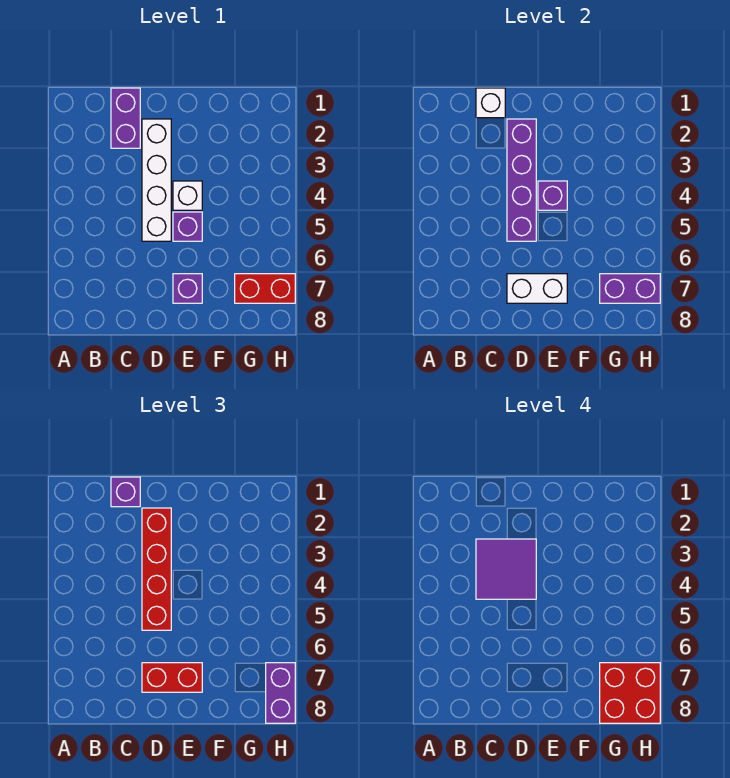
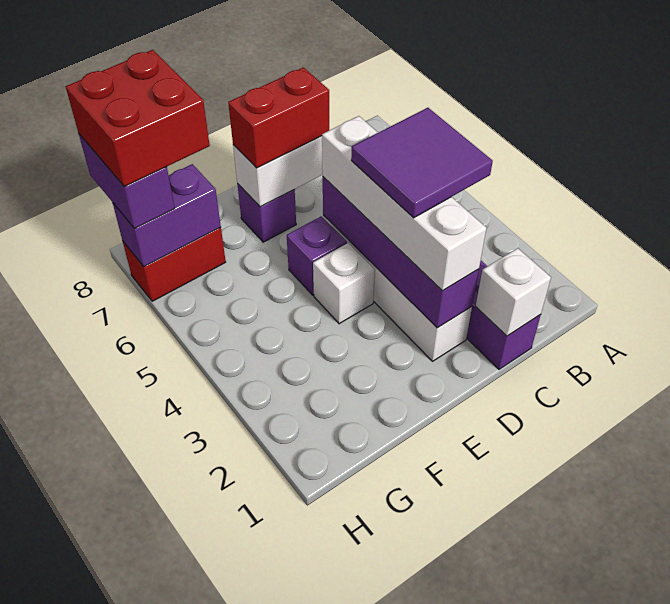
purple 1x1 brick [111,477,140,507] -> none
red 1x4 brick [142,508,171,630] -> white 1x4 brick [322,116,486,291]
purple 1x1 brick [538,181,567,210] -> none

